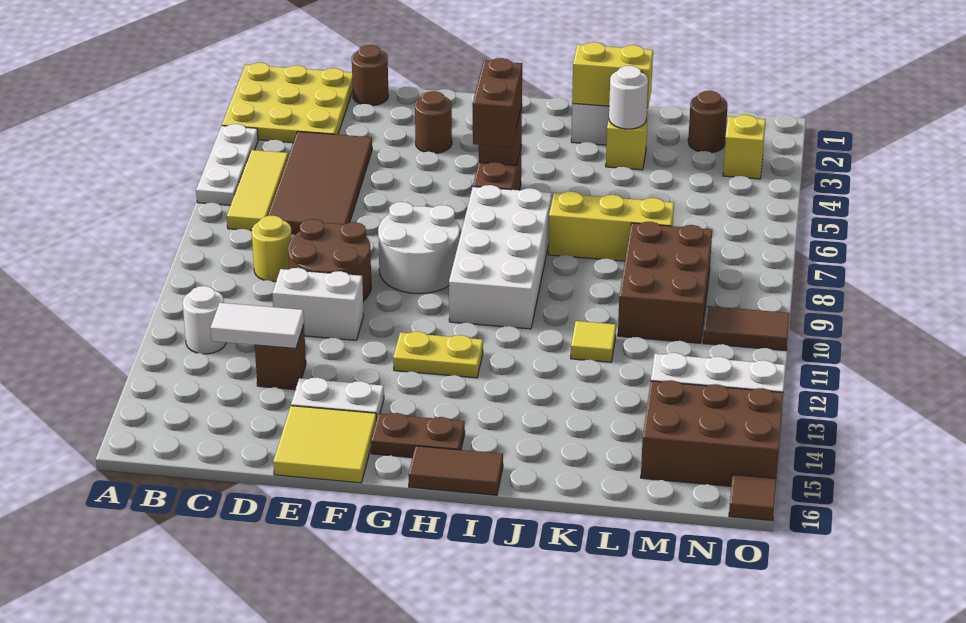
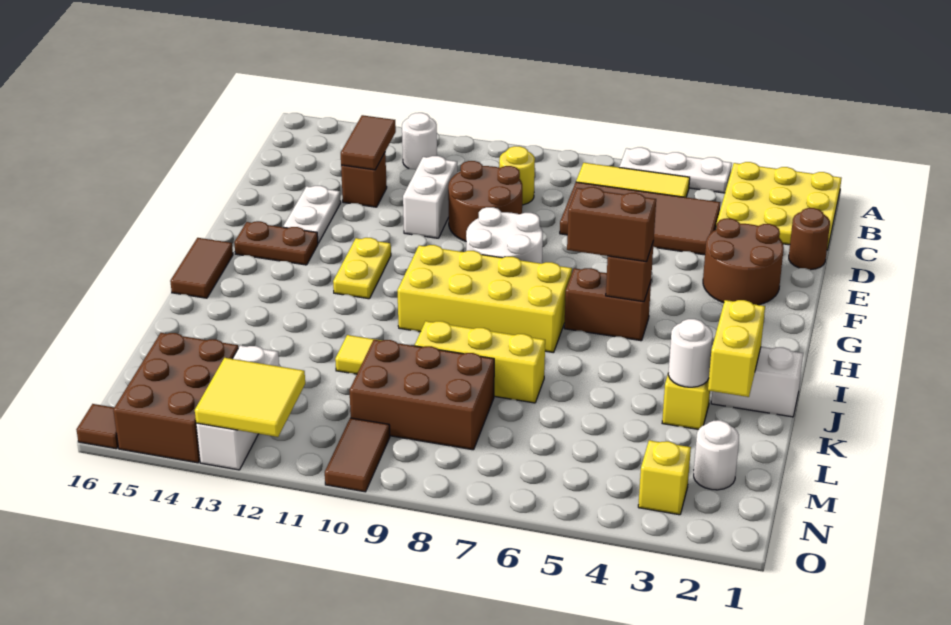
white 1x2 tile [210,303,304,349] -> brown 1x2 tile [341,115,396,170]
yellow 2x2 tile [273,406,376,483] -> yellow 2x2 tile moved to [195,358,305,437]
brown 1x1 round brick [415,91,452,153] -> brown 2x2 round brick [703,218,784,305]
brown 1x2 plate [371,413,465,458] -> brown 1x2 plate turned to [234,221,318,265]
white 2x4 brick [449,185,552,329] -> yellow 2x4 brick [397,245,572,353]
yellow 1x3 brick [548,191,674,261] -> yellow 1x3 brick turned to [415,321,545,403]
brown 1x1 round brick [688,91,728,153] -> white 1x1 round brick [694,420,739,490]

